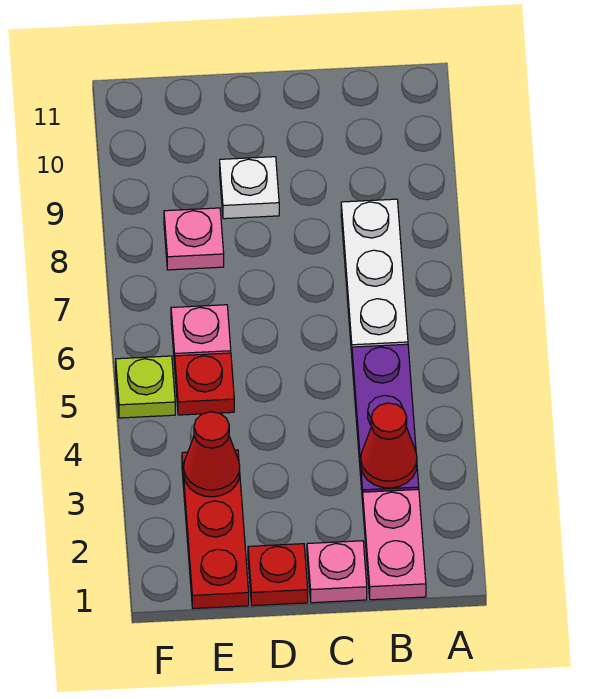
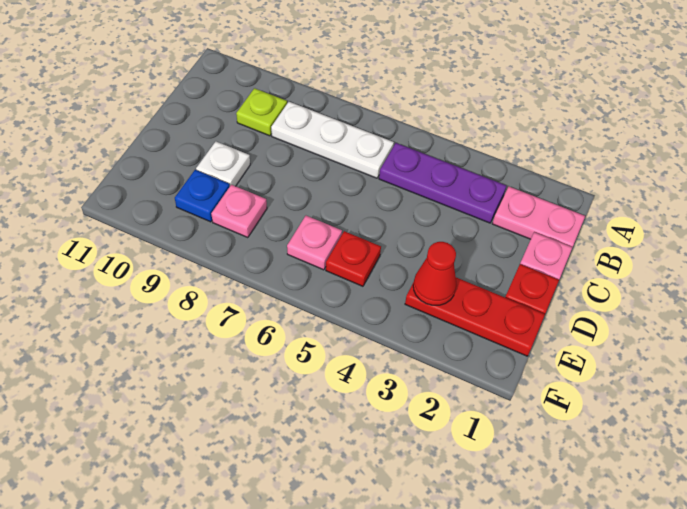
red 1x1 cone [361,403,417,488] -> none
none -> blue 1x1 plate [175,170,230,222]
lime 1x1 plate [116,356,175,418] -> lime 1x1 plate moved to [236,88,287,136]

